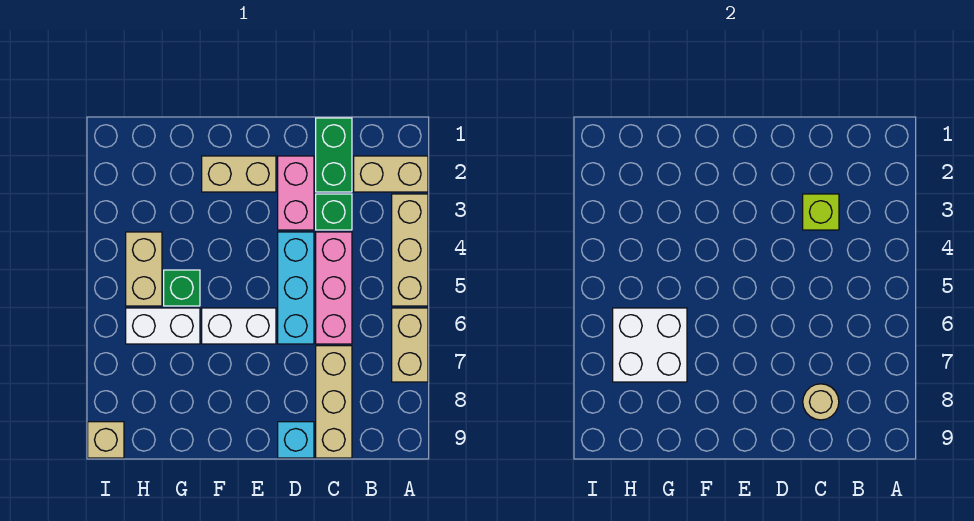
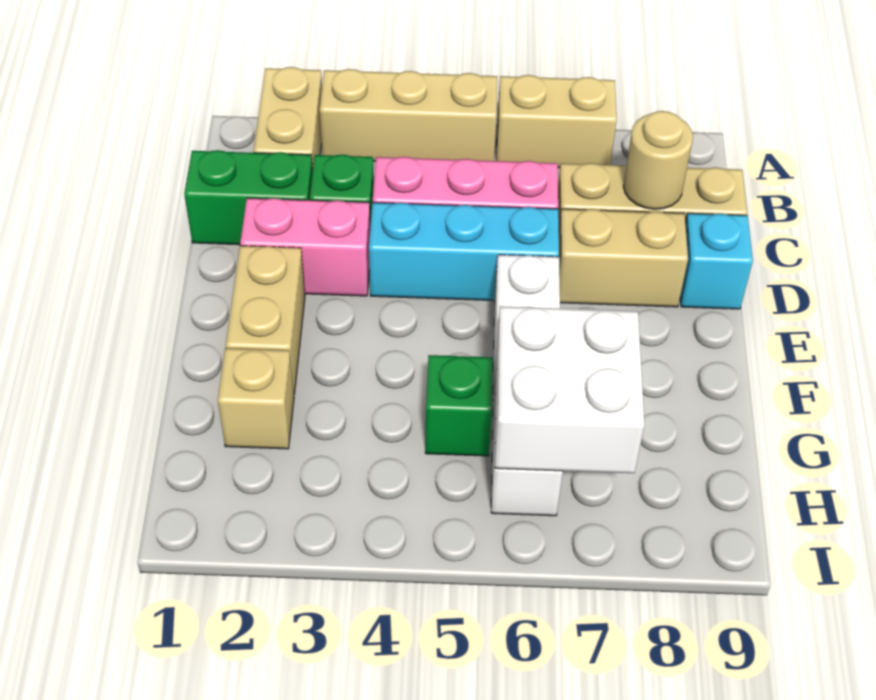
lime 1x1 brick [803,194,839,230] -> none
tan 1x2 brick [126,232,162,306] -> tan 1x2 brick moved to [559,209,688,307]
tan 1x1 brick [88,422,124,458] -> tan 1x1 brick moved to [218,348,294,449]

